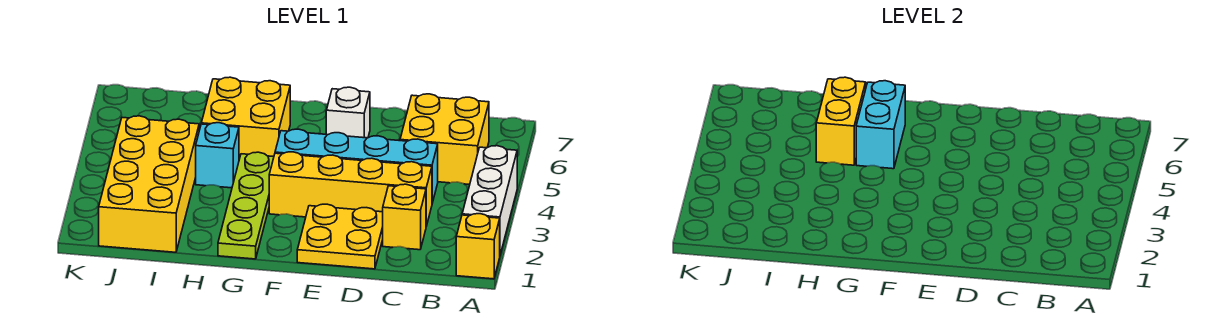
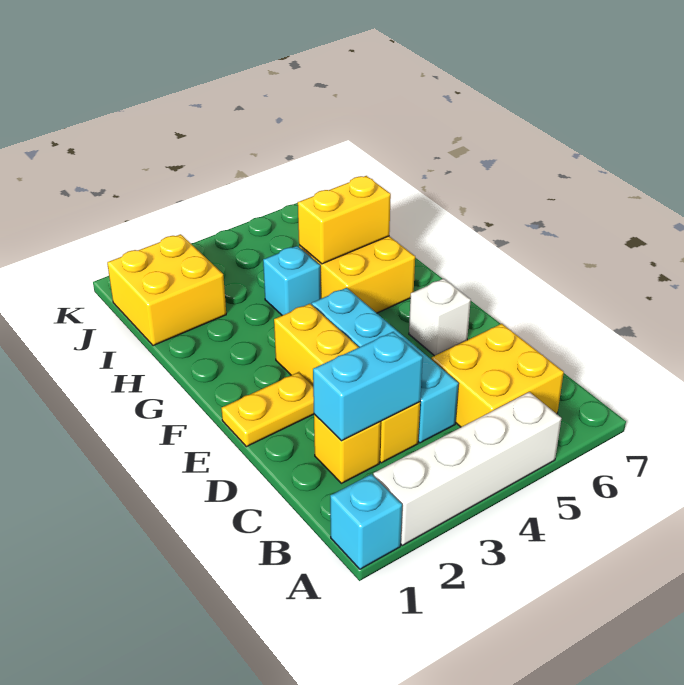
yellow 1x1 brick [456,214,500,279] -> cyan 1x1 brick [330,474,402,569]
white 1x3 brick [462,146,517,255] -> white 1x4 brick [373,392,562,545]
yellow 2x2 plate [297,204,383,269] -> yellow 1x2 plate [221,372,314,447]
lime 1x4 plate [218,152,274,259] -> none
cyan 1x2 brick [856,81,905,169] -> cyan 1x2 brick moved to [313,332,423,441]
yellow 2x4 brick [99,116,199,252] -> yellow 2x2 brick [107,234,226,346]

